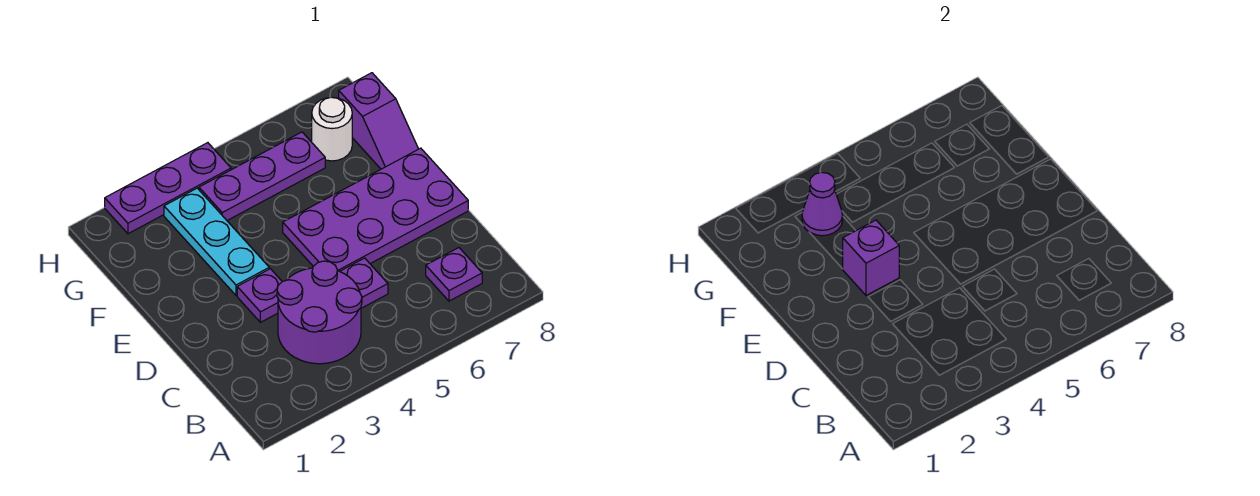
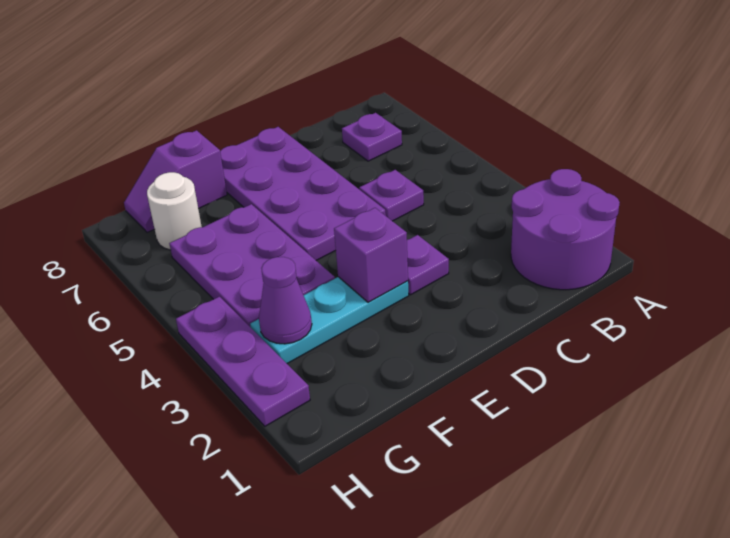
purple 2x2 round brick [277,261,362,364] -> purple 2x2 round brick moved to [511,169,620,290]
purple 1x2 slope [339,73,418,169] -> purple 1x2 slope turned to [124,130,227,232]
purple 1x3 plate [199,132,325,220] -> purple 2x3 plate [169,204,335,327]

